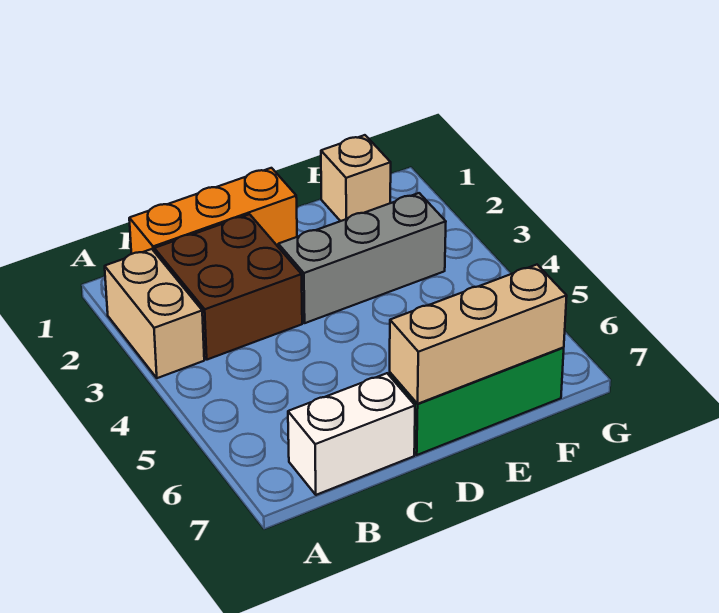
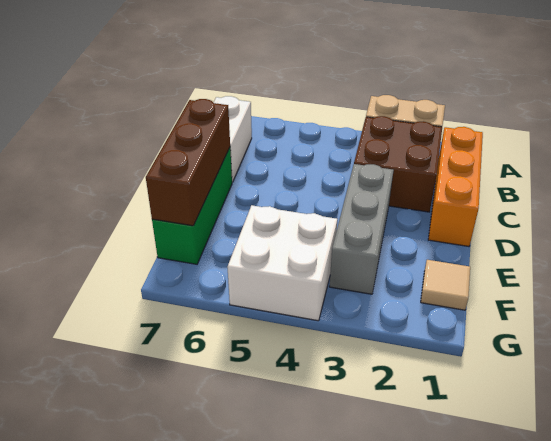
tan 1x3 brick [390,265,567,404] -> brown 1x3 brick [146,99,230,226]
tan 1x1 brick [321,135,391,221] -> tan 1x1 tile [421,260,470,310]
none -> white 2x2 brick [227,205,337,321]

